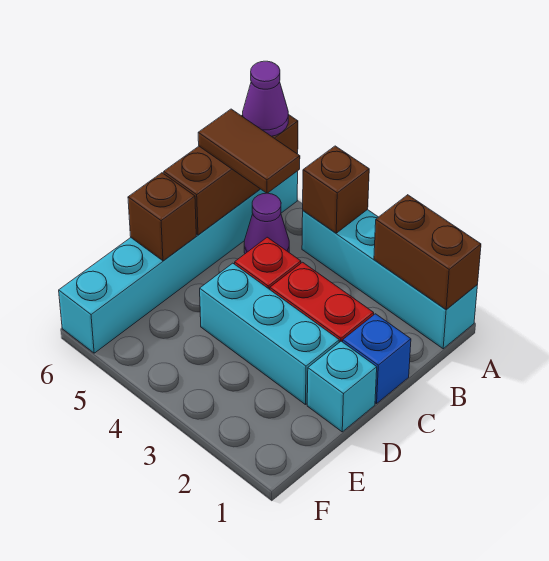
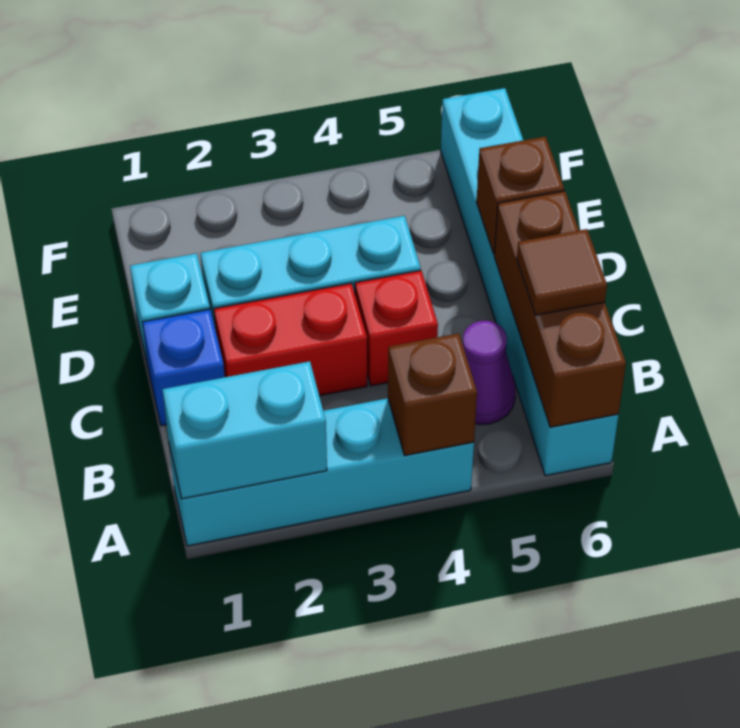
brown 1x2 brick [374,195,481,310] -> cyan 1x2 brick [162,361,327,499]
purple 1x1 cone [243,61,288,136] -> none
brown 1x2 tile [198,109,300,193] -> brown 1x1 tile [517,229,607,315]

